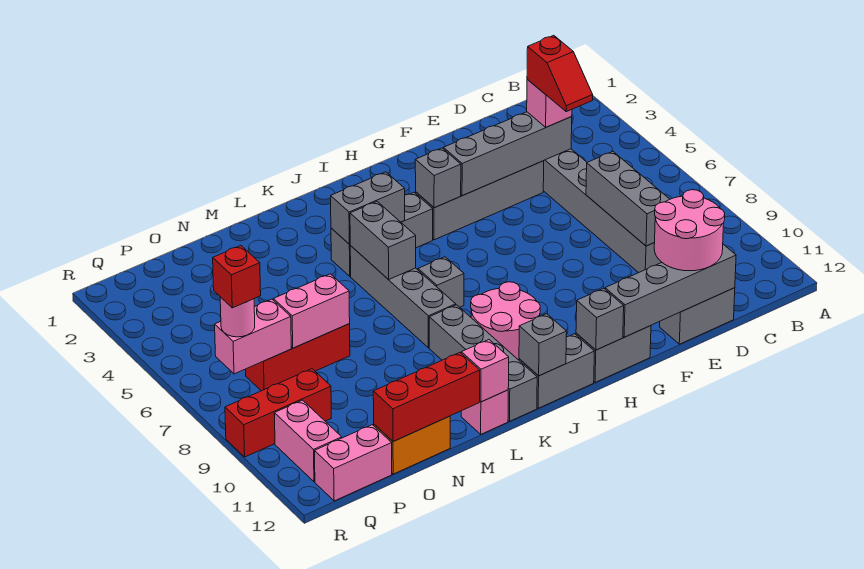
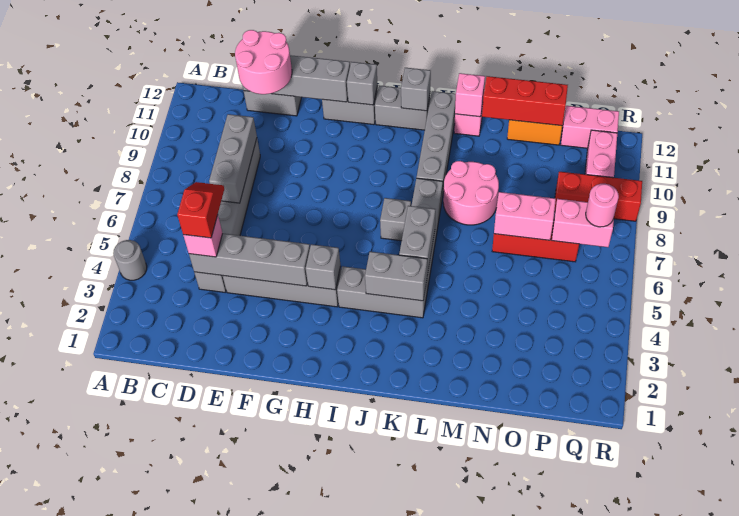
none -> grey 1x1 round brick [113,240,147,280]
pink 2x2 round brick [471,282,540,360] -> pink 2x2 round brick moved to [443,161,499,225]
red 1x1 brick [213,246,261,308] -> none

